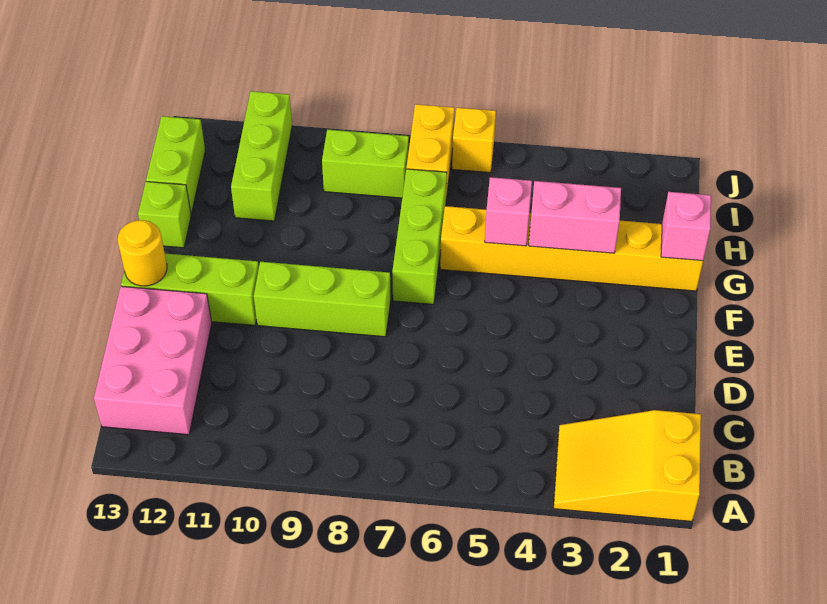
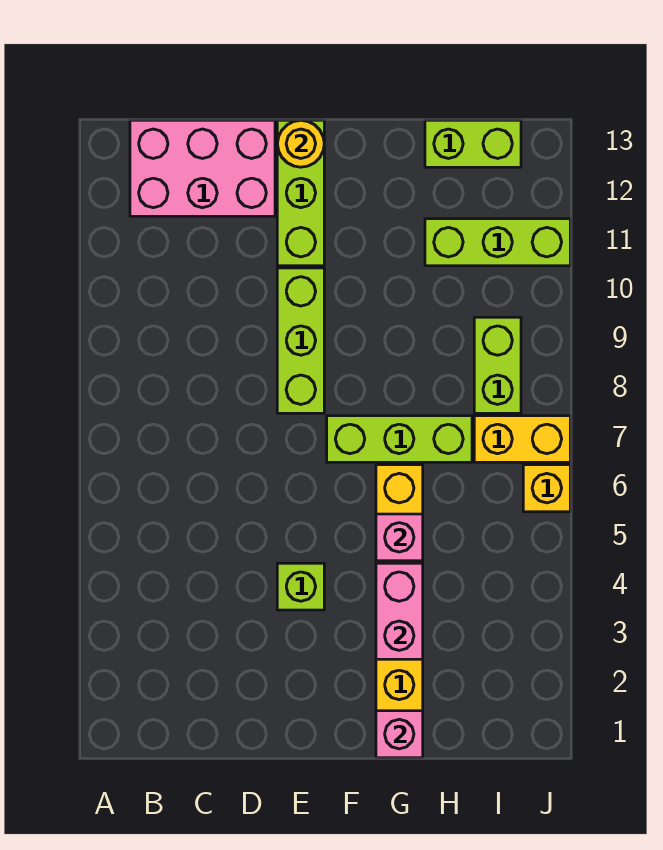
yellow 2x3 slope [554,410,701,521] -> none
lime 1x1 brick [138,182,191,248] -> lime 1x1 brick moved to [277,563,324,610]

